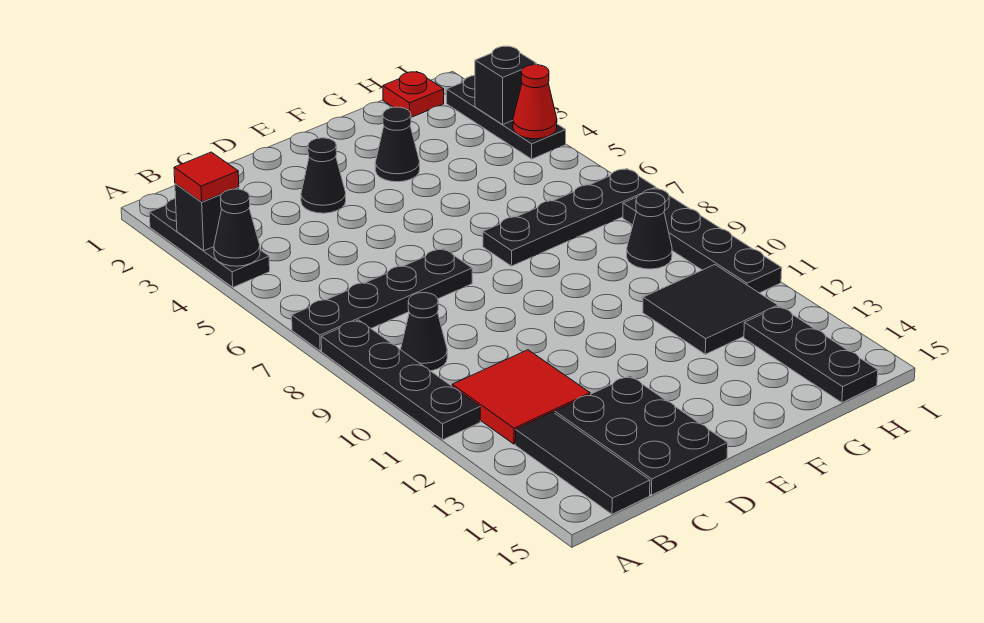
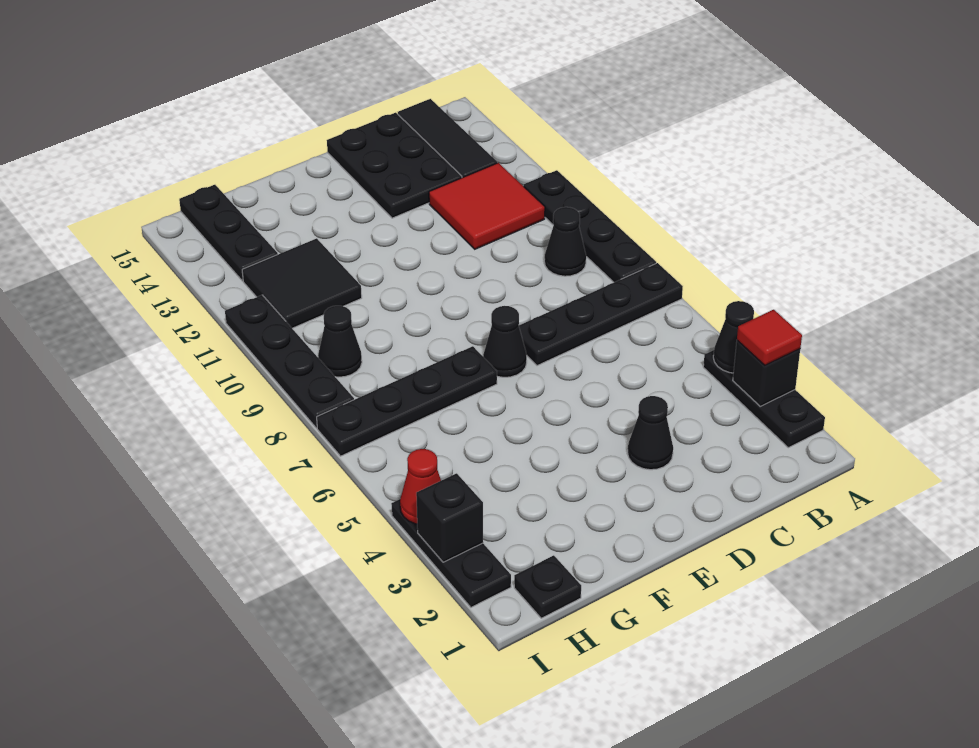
black 1x1 cone [375,107,420,182] -> black 1x1 cone moved to [483,306,527,377]
red 1x1 plate [383,72,444,117] -> black 1x1 plate [514,555,581,618]

